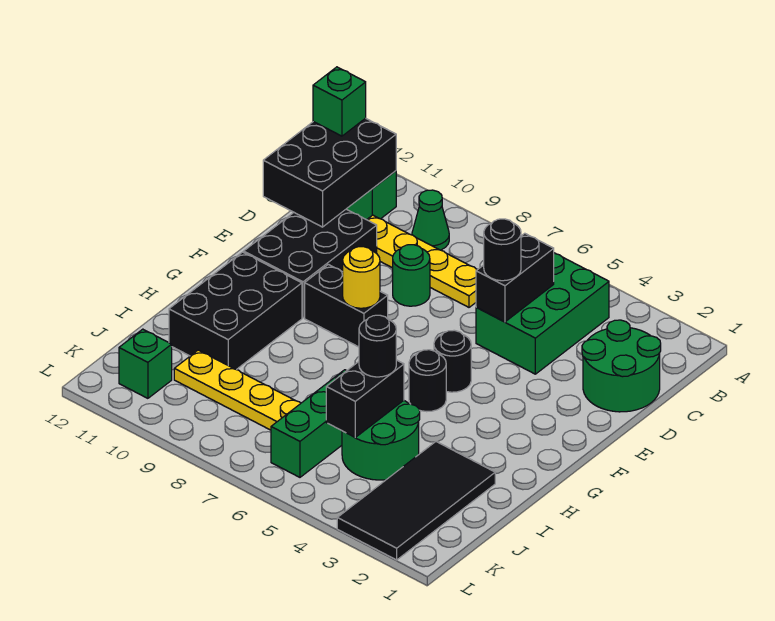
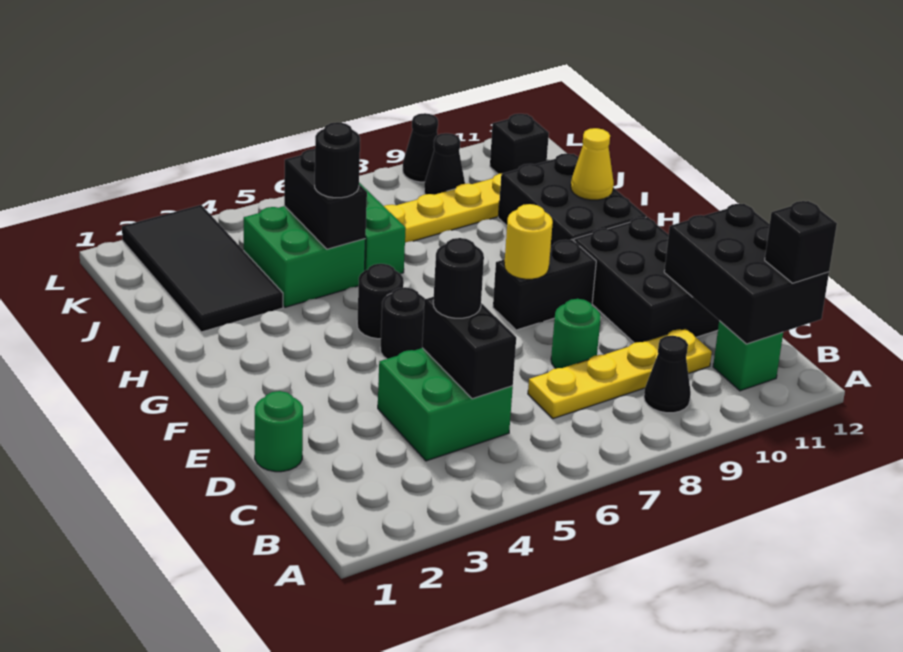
green 2x3 brick [476,253,609,374] -> green 2x2 brick [378,348,513,461]
green 1x1 cone [412,190,449,250] -> black 1x1 cone [644,336,691,413]
green 1x1 brick [313,67,366,136] -> black 1x1 brick [765,201,837,283]
green 2x2 round brick [582,320,661,412] -> green 1x1 round brick [255,391,303,472]
none -> yellow 1x1 cone [571,128,614,200]
green 2x2 round brick [342,401,420,480] -> green 2x2 brick [244,206,366,307]
none -> black 1x1 cone [424,133,465,195]
green 1x1 brick [119,329,172,398] -> black 1x1 brick [490,114,549,174]
none -> black 1x1 cone [403,113,438,182]

